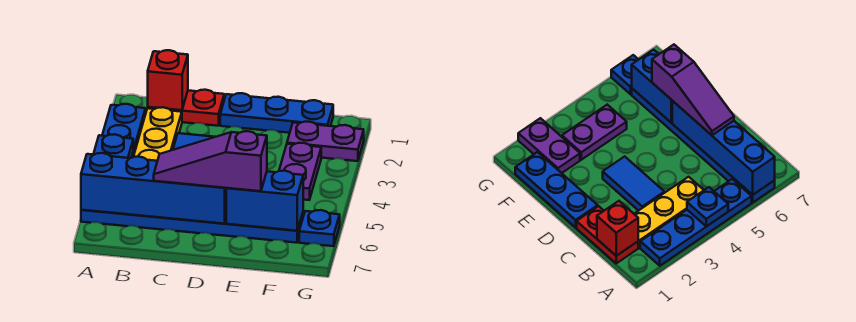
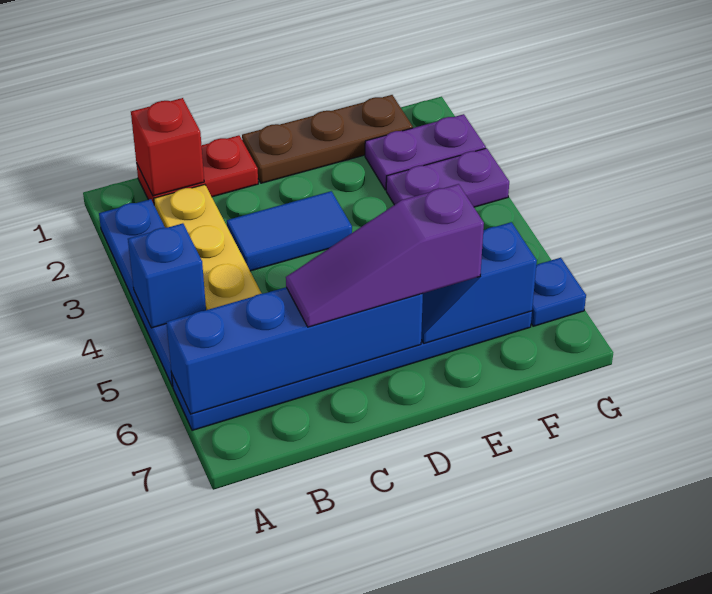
blue 1x1 plate [93,134,133,158] -> blue 1x1 brick [128,223,206,328]
blue 1x3 plate [220,93,333,133] -> brown 1x3 plate [242,95,413,183]
blue 1x2 brick [226,171,303,231] -> blue 1x2 slope [421,222,537,343]
purple 1x2 plate [279,143,321,200] -> purple 1x2 plate turned to [386,148,509,207]

